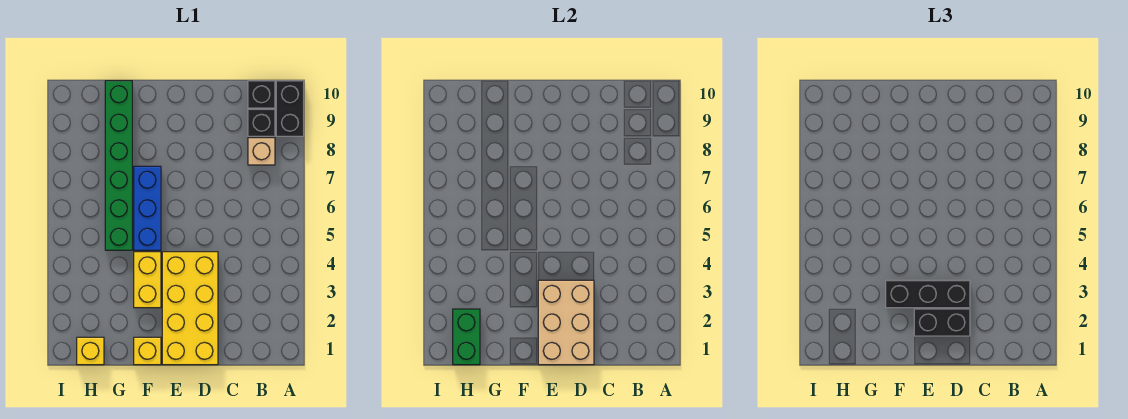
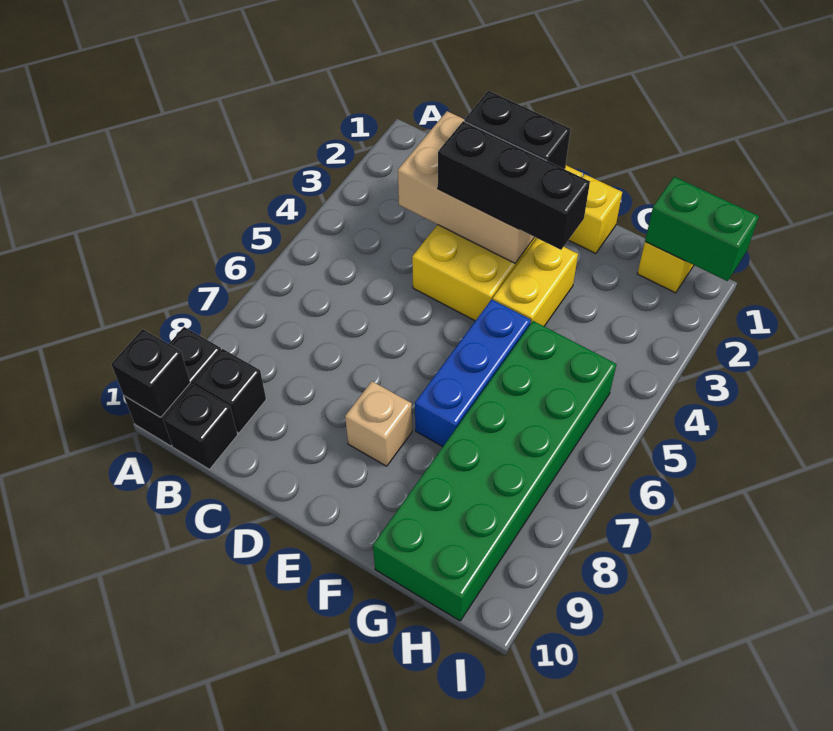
none -> black 1x1 brick [111,329,190,417]
tan 1x1 brick [248,138,275,165] -> tan 1x1 brick moved to [345,381,412,466]
tan 2x3 brick [538,280,594,365] -> tan 2x3 brick turned to [398,111,565,263]
green 1x6 brick [105,81,132,250] -> green 2x6 brick [373,321,616,621]
green 1x2 brick [453,309,480,365] -> green 1x2 brick turned to [645,177,759,281]

